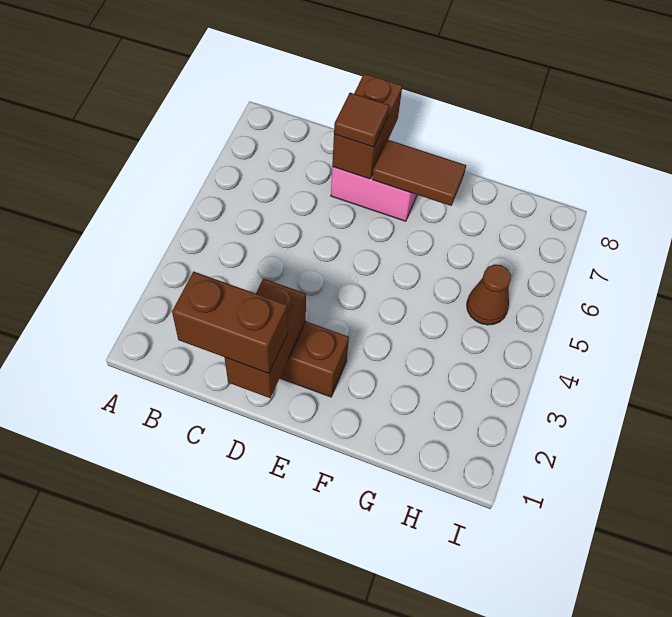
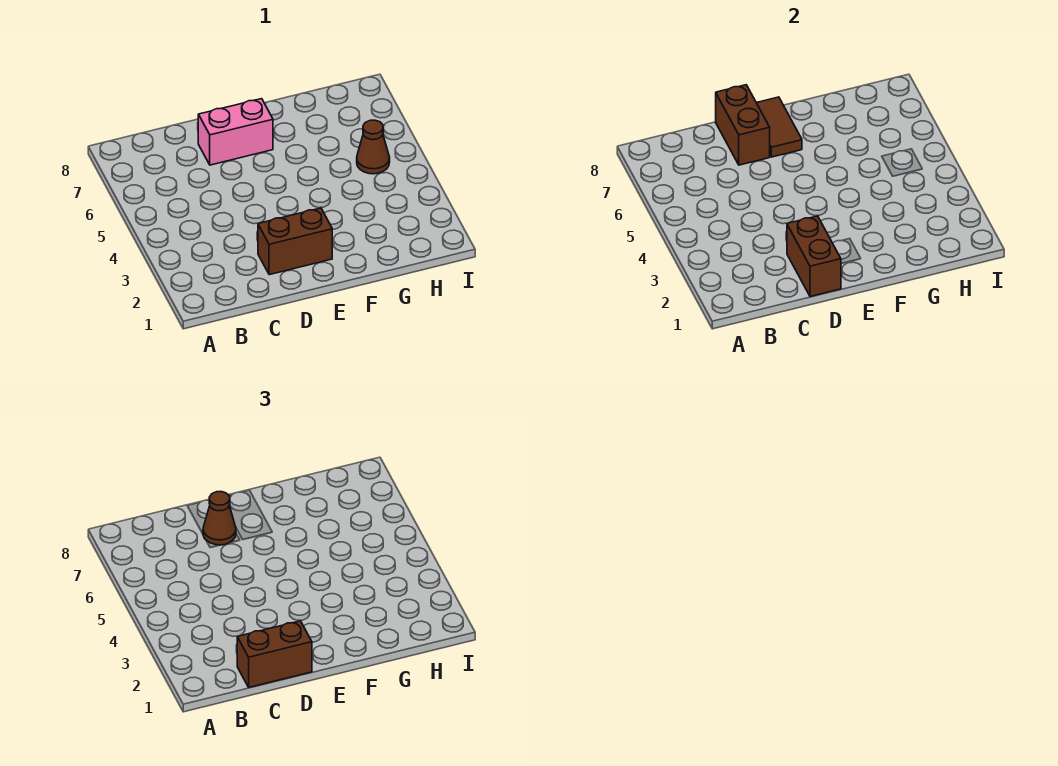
brown 1x1 tile [334,93,389,147] -> brown 1x1 cone [203,492,236,545]
brown 1x2 tile [372,140,466,206] -> brown 1x2 tile turned to [757,97,802,157]

